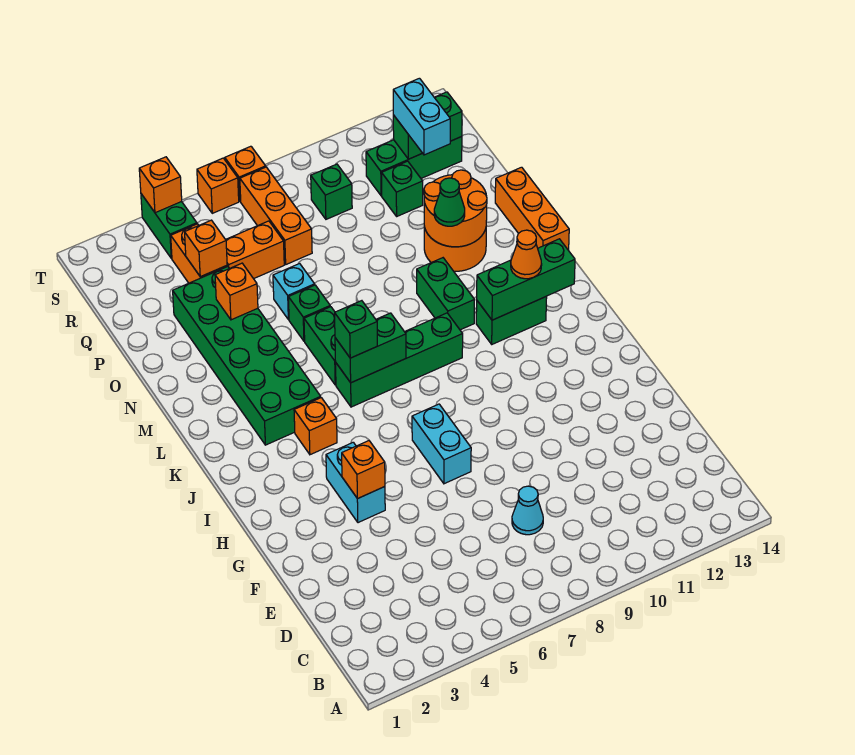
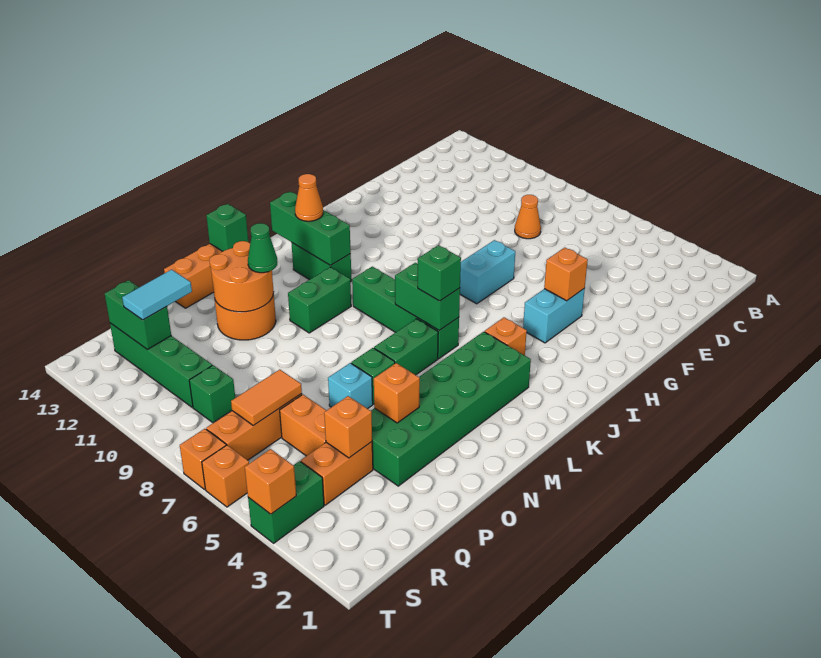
cyan 1x1 cone [512,486,543,535] -> orange 1x1 cone [515,195,541,239]
none -> orange 1x2 tile [231,370,302,426]
green 1x1 brick [382,161,423,216] -> green 1x1 brick moved to [206,204,248,251]
cyan 1x2 brick [393,78,450,155] -> cyan 1x2 tile [122,270,192,320]
green 1x3 brick [366,137,462,196] -> green 1x4 brick [110,323,212,407]

